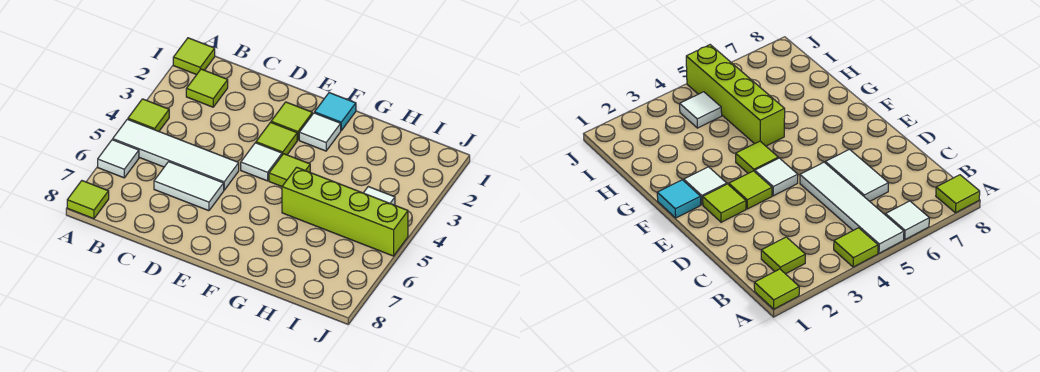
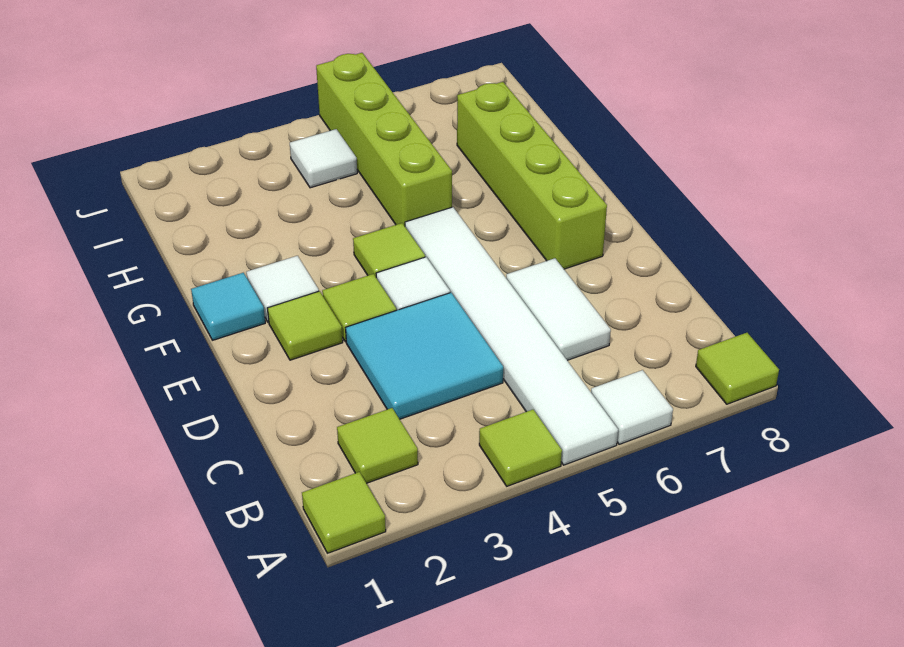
white 1x4 tile [113,119,239,190] -> white 1x6 tile [405,207,618,465]
none -> cyan 2x2 tile [346,293,503,419]
none -> lime 1x4 brick [457,82,607,269]

